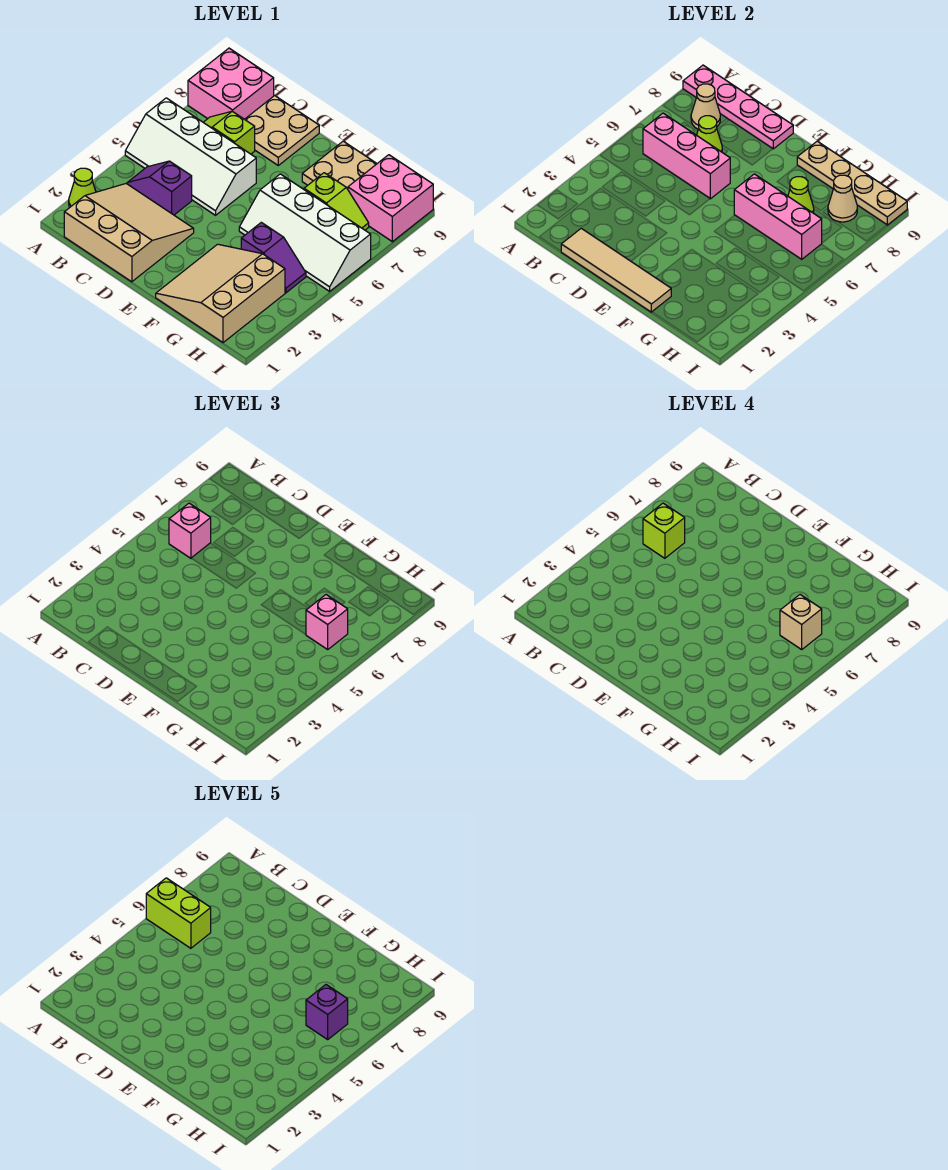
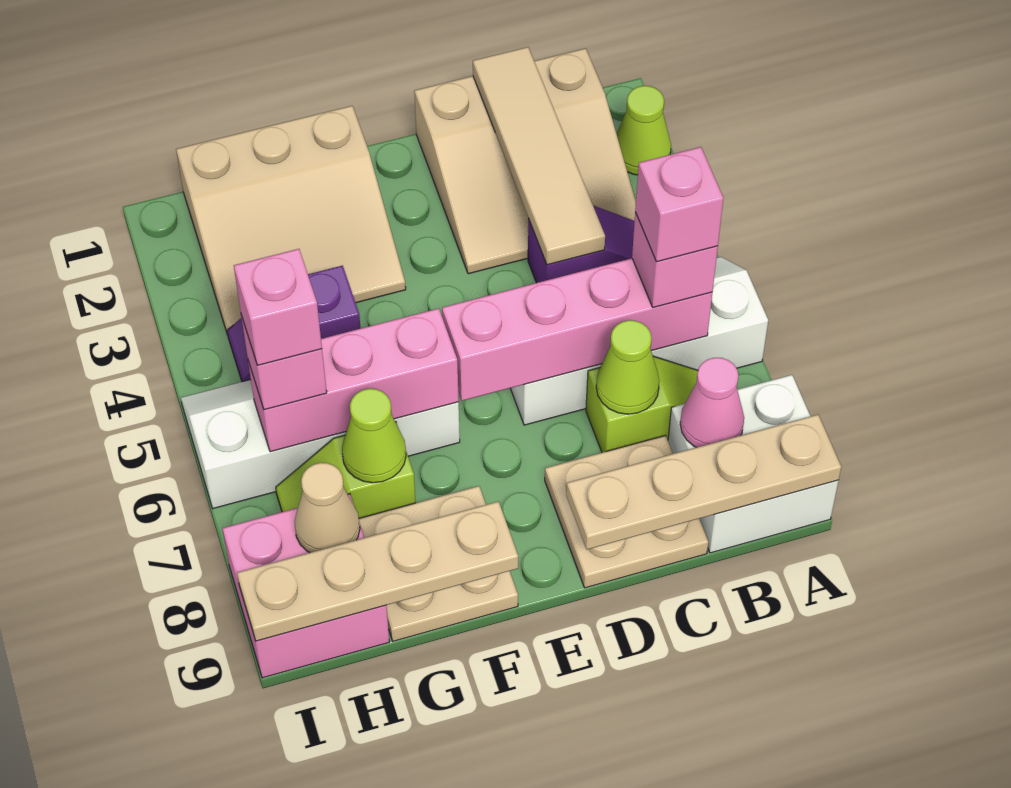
lime 1x2 brick [146,878,211,948] -> none
pink 2x2 brick [188,48,274,119] -> white 2x2 brick [668,375,839,553]
pink 1x4 plate [683,65,793,149] -> tan 1x4 plate [566,415,841,549]
pink 1x3 brick [643,113,730,199] -> pink 1x4 brick [442,258,712,401]
lime 1x1 brick [643,503,685,558] -> pink 1x1 brick [635,147,723,262]
tan 1x1 cone [691,84,720,129] -> pink 1x1 cone [680,358,744,447]
tan 1x4 tile [561,228,671,312] -> tan 1x4 tile turned to [473,47,605,265]
tan 3x3 slope [156,244,285,343] -> tan 3x3 slope turned to [176,106,406,335]
tan 1x1 brick [780,595,822,649] -> pink 1x1 brick [234,249,322,365]
purple 1x1 brick [306,985,348,1039] -> none

